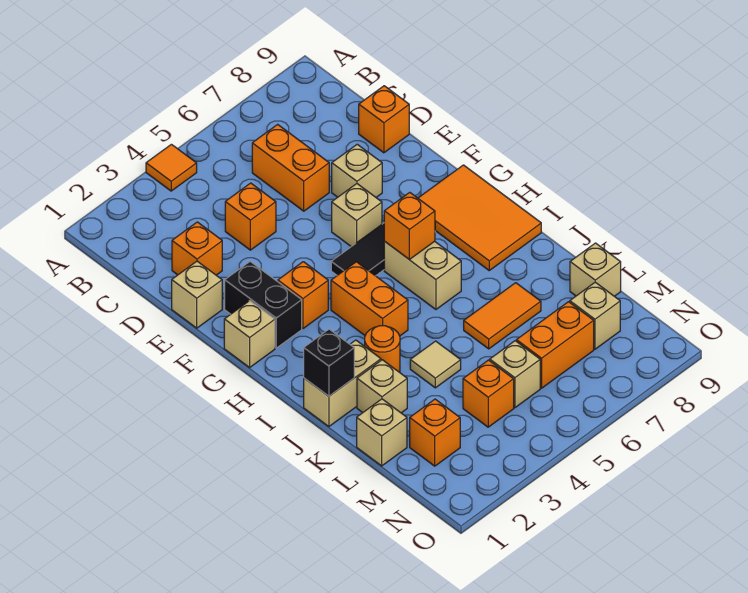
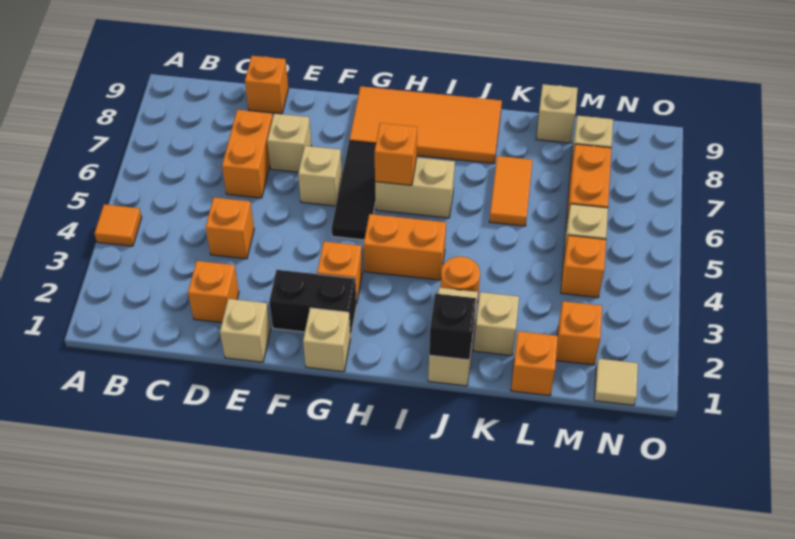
orange 1x2 brick [252,124,329,211] -> orange 1x2 brick turned to [222,110,273,198]
orange 2x3 tile [418,165,541,270] -> orange 2x4 tile [349,86,502,164]
tan 1x1 tile [410,341,461,388] -> tan 1x1 tile moved to [594,359,638,405]
tan 1x1 brick [357,399,407,466] -> orange 1x1 brick [511,331,558,396]

